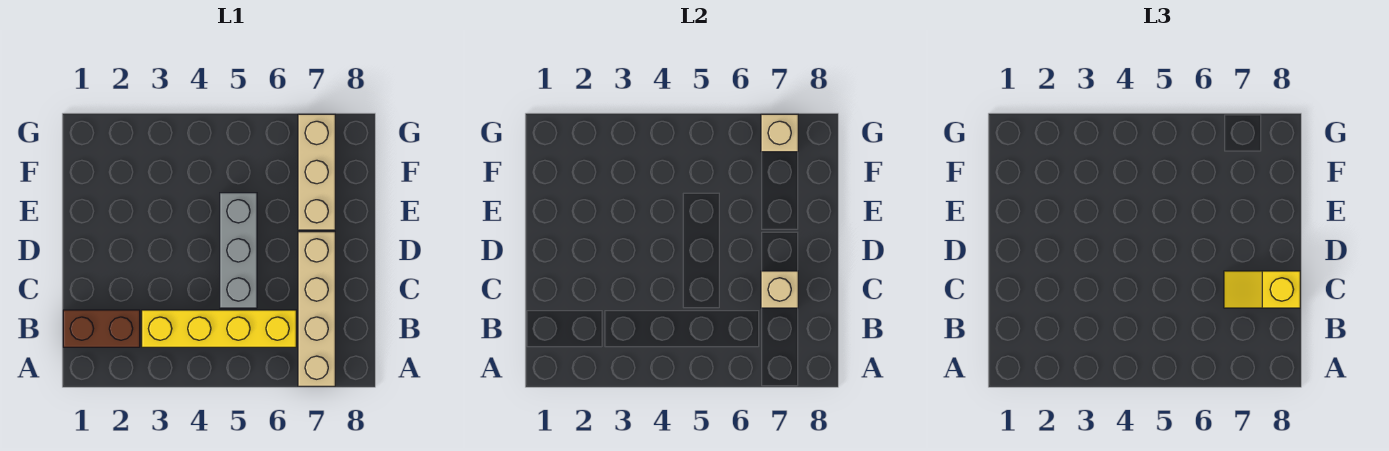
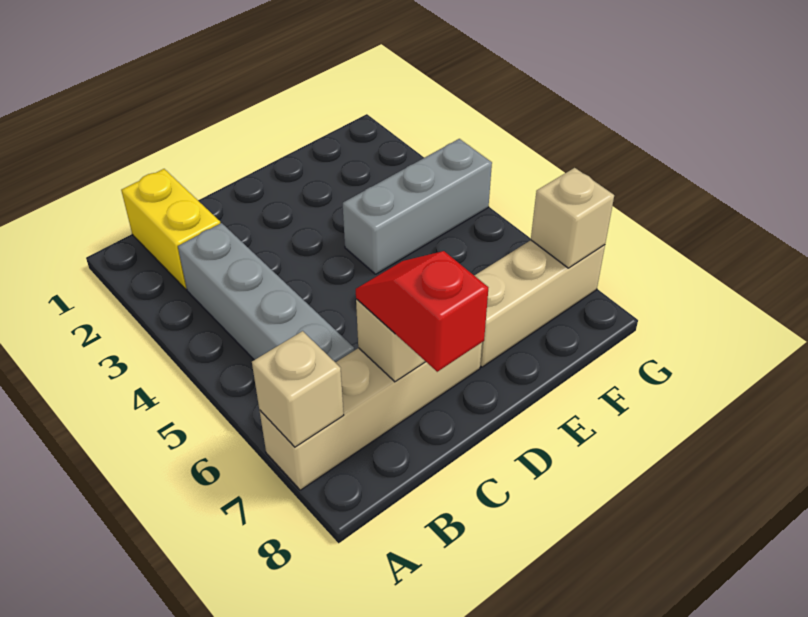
none -> tan 1x1 brick [252,331,344,447]
brown 1x2 brick [63,310,140,347] -> yellow 1x2 brick [121,169,220,289]
yellow 1x4 brick [142,310,296,347] -> grey 1x4 brick [178,223,354,362]
grey 1x3 brick [220,193,257,308] -> grey 1x3 brick moved to [343,139,492,274]
yellow 1x2 slope [1224,271,1300,308] -> red 1x2 slope [356,251,488,372]

